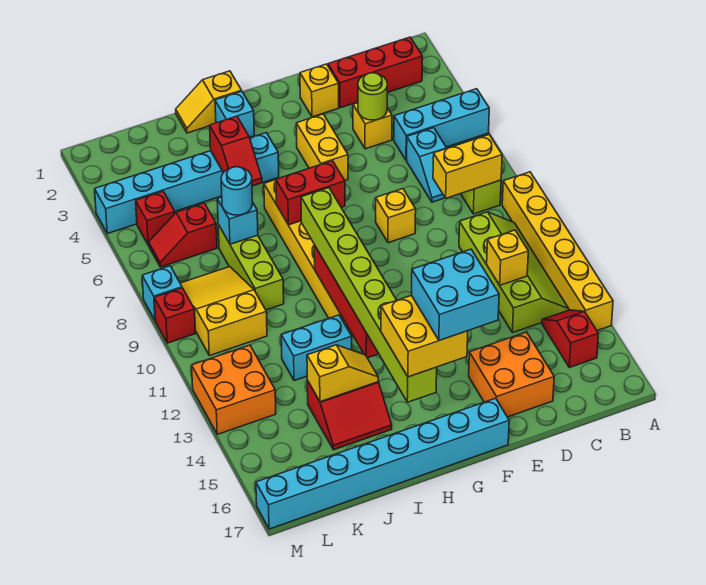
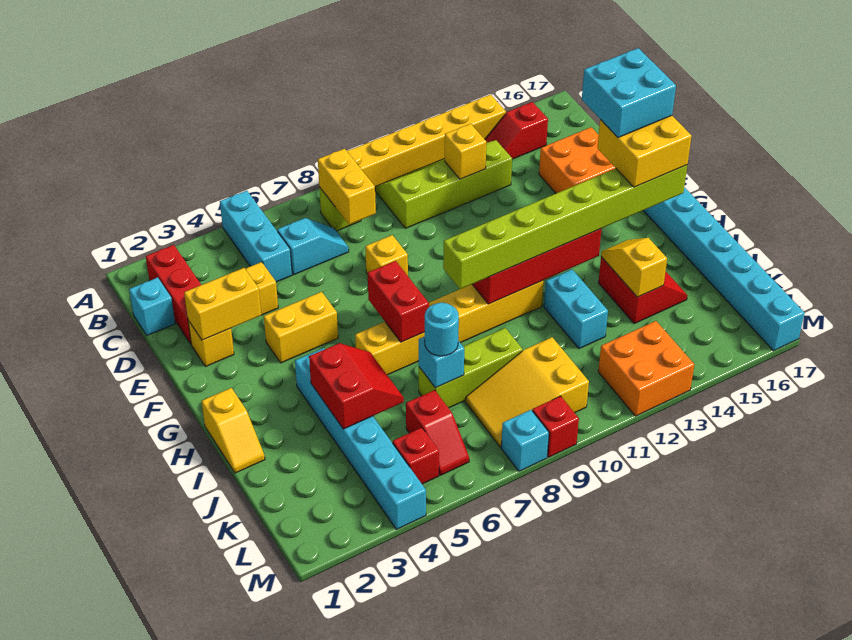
lime 1x1 round brick [358,73,387,120] -> none
none -> yellow 1x2 brick [184,268,261,340]
cyan 1x1 brick [215,91,254,137] -> cyan 1x1 brick moved to [129,278,175,335]
red 1x2 slope [210,116,262,186] -> red 2x2 slope [309,343,404,429]

